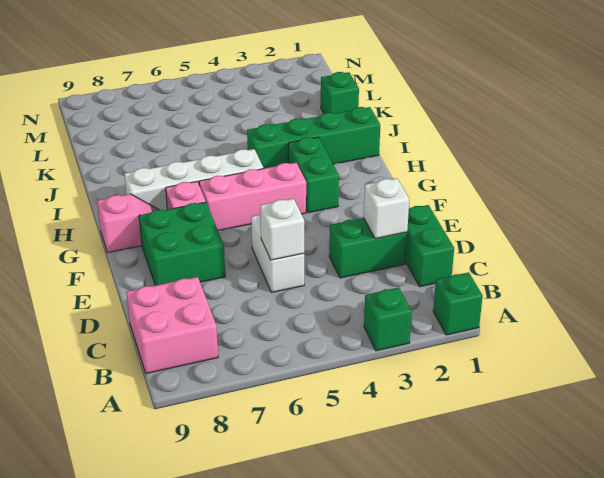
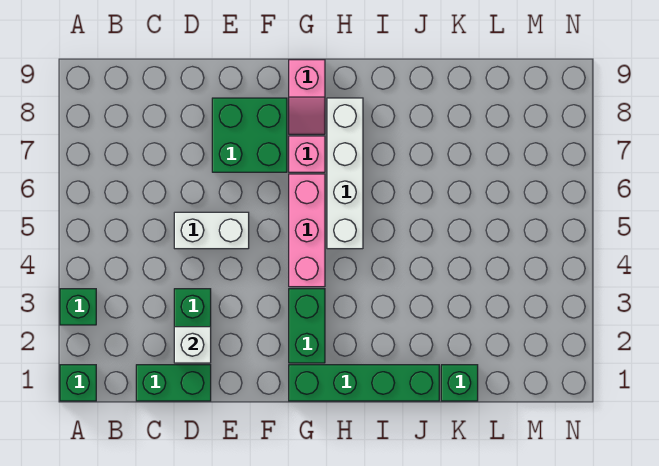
pink 2x2 brick [127,277,218,374] -> none
white 1x1 brick [260,199,304,260] -> none
green 1x2 brick [288,137,339,213] -> green 1x2 brick turned to [289,289,325,363]
green 1x4 brick [247,107,380,169] -> green 1x4 brick turned to [289,365,439,401]

